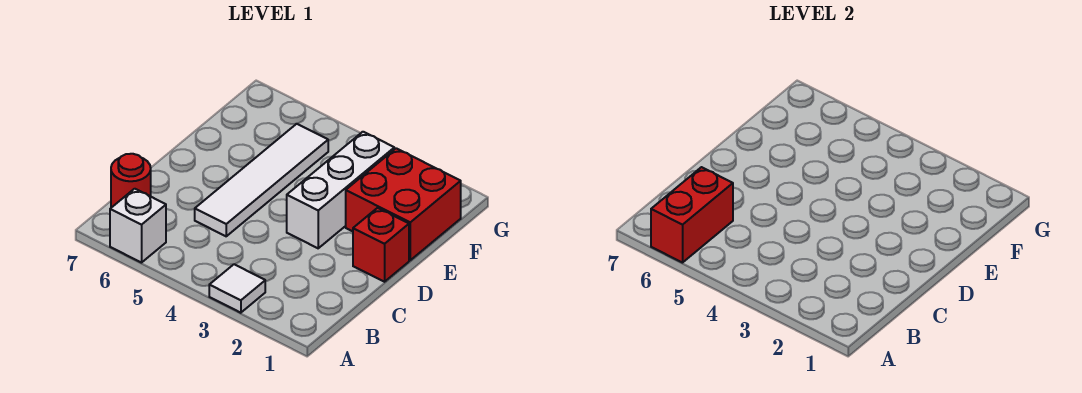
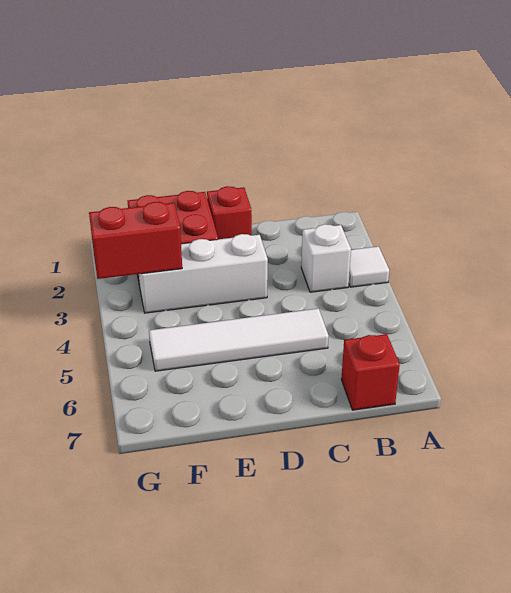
white 1x1 brick [110,189,166,263] -> white 1x1 brick moved to [301,224,351,292]
red 1x2 brick [651,167,733,263] -> red 1x2 brick moved to [89,202,182,279]
red 1x1 round brick [111,154,151,208] -> red 1x1 brick [341,334,400,410]

